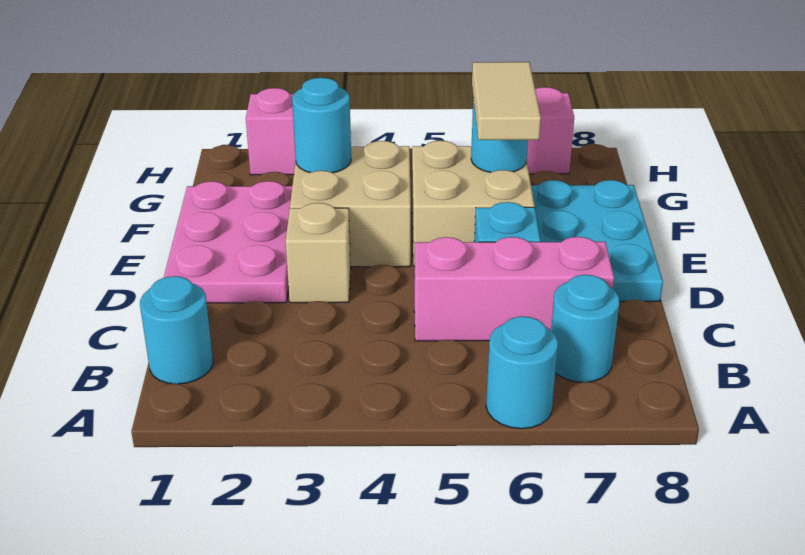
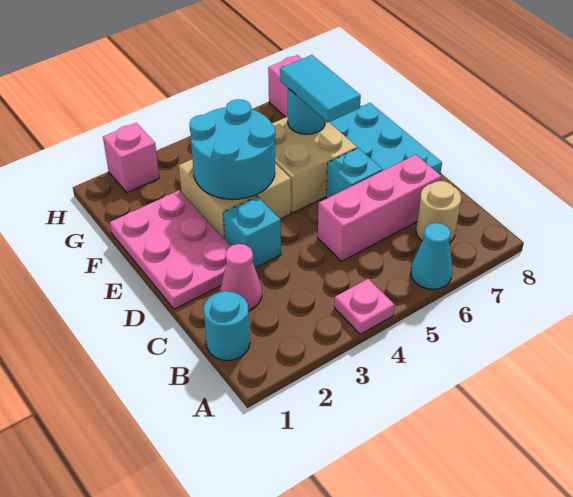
none -> pink 1x1 plate [334,279,395,334]
cyan 1x1 round brick [486,316,558,429] -> cyan 1x1 cone [411,223,453,289]
cyan 1x1 round brick [551,275,619,382] -> tan 1x1 round brick [416,181,461,243]
none -> pink 1x1 cone [220,244,262,310]
tan 1x1 brick [286,203,351,303] -> cyan 1x1 brick [223,196,281,268]
tan 1x2 tile [472,62,541,140] -> cyan 1x2 tile [280,55,361,122]
cyan 1x1 round brick [292,78,351,173] -> cyan 2x2 round brick [189,99,276,199]

